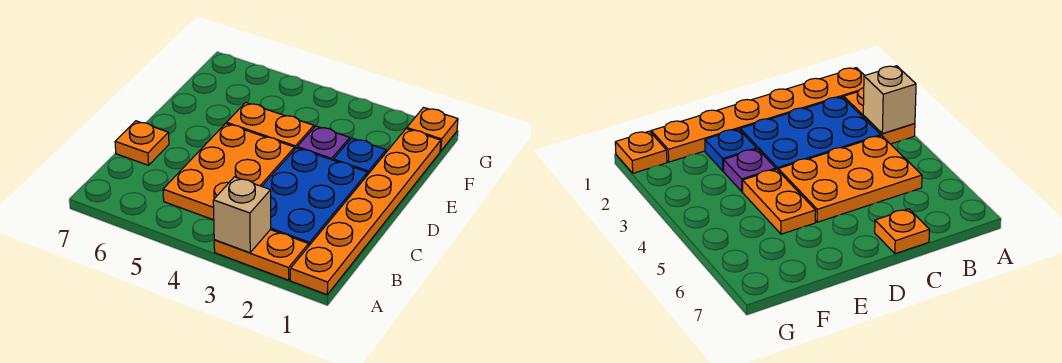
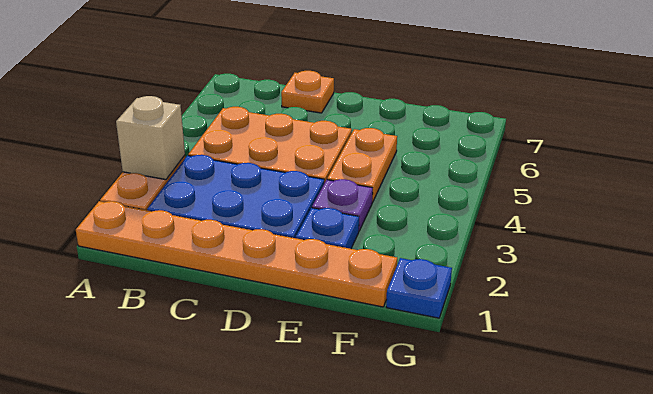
orange 1x1 plate [407,108,458,151] -> blue 1x1 plate [386,258,452,318]

